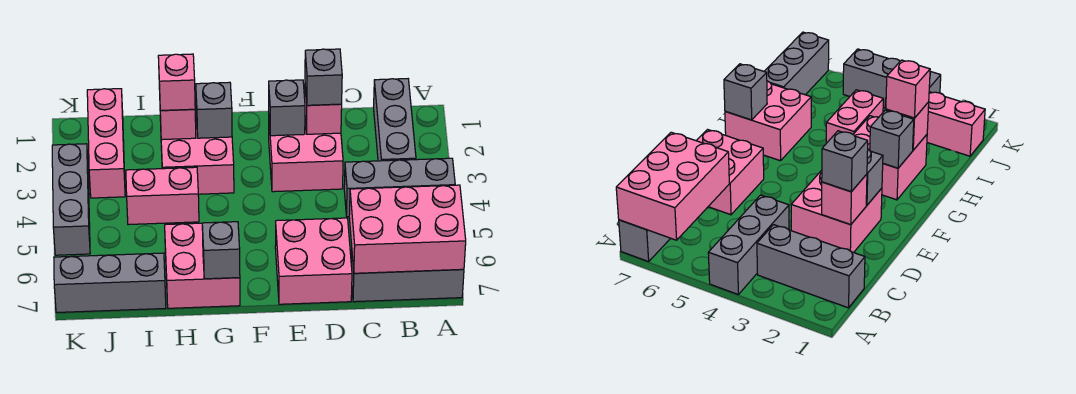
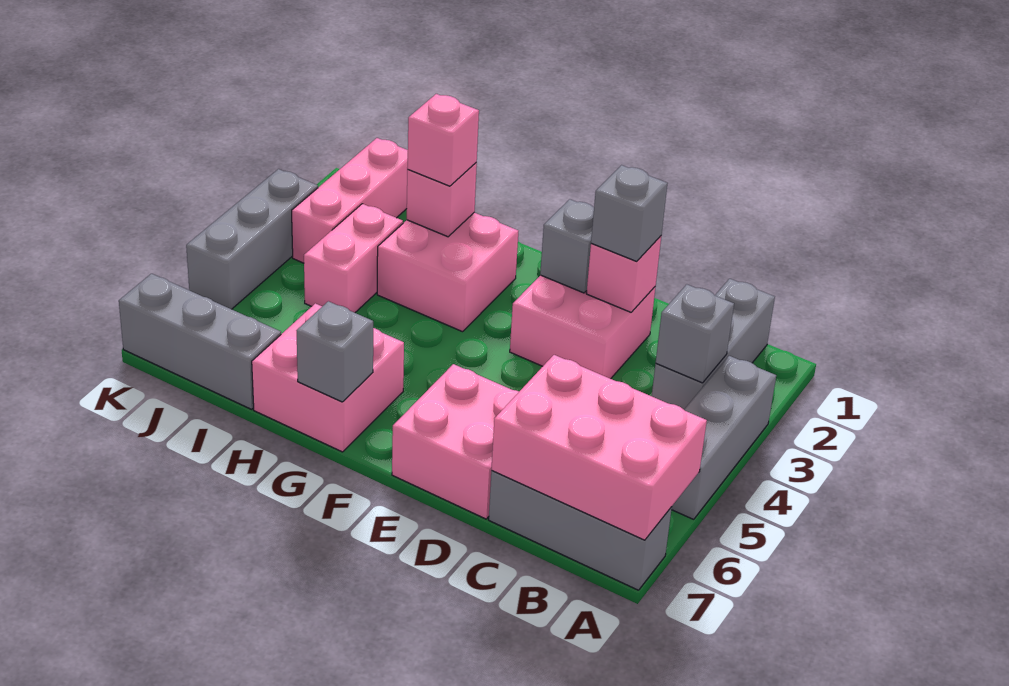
grey 1x3 brick [344,158,455,217] -> grey 1x3 brick turned to [672,356,776,519]
grey 1x1 brick [196,82,232,138] -> grey 1x1 brick moved to [656,284,734,383]
pink 1x2 brick [126,167,199,225] -> pink 1x2 brick turned to [304,204,403,313]

